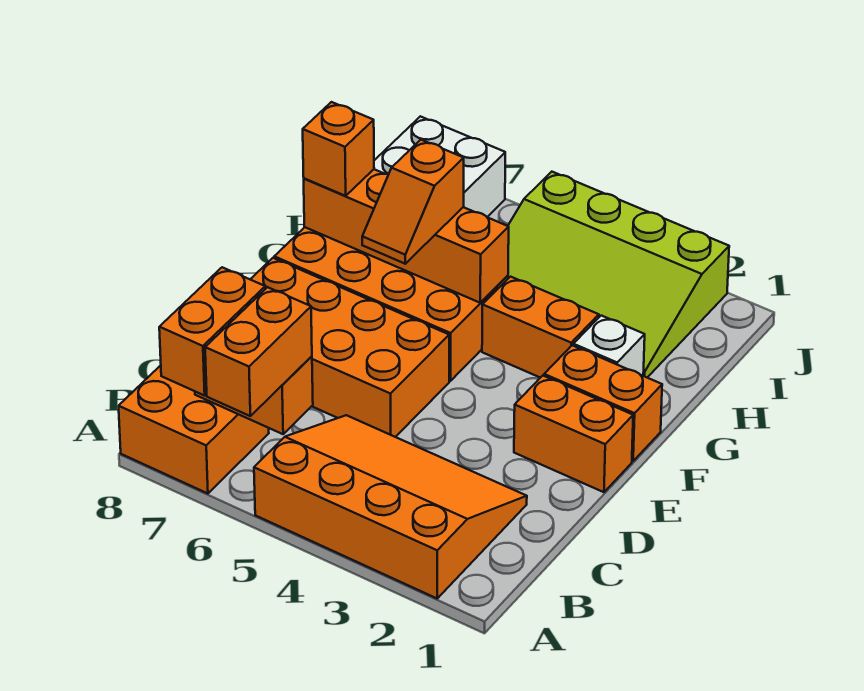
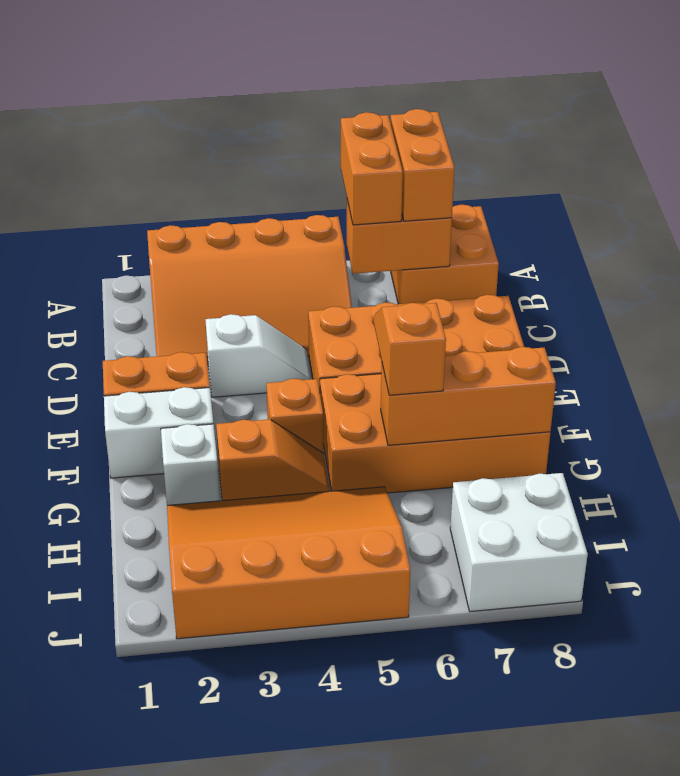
none -> white 1x2 slope [205,314,311,397]
orange 1x2 brick [544,345,662,461] -> white 1x2 brick [104,387,213,478]
orange 1x2 brick [482,277,599,378] -> orange 1x2 slope [216,419,330,501]
orange 1x4 brick [304,169,509,303] -> orange 1x3 brick [381,347,556,445]
orange 1x1 brick [303,102,374,196] -> orange 1x1 brick moved to [266,379,324,453]
lime 3x4 slope [508,172,729,377] -> orange 3x4 slope [167,487,410,639]

